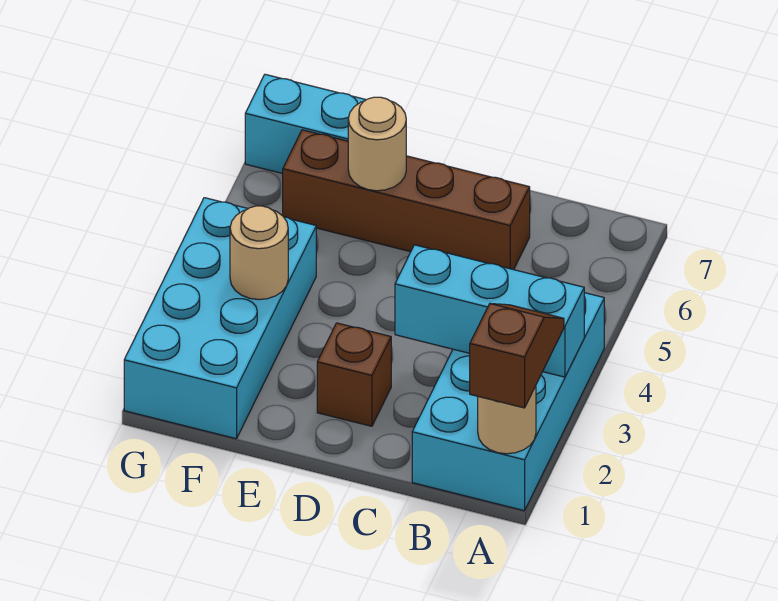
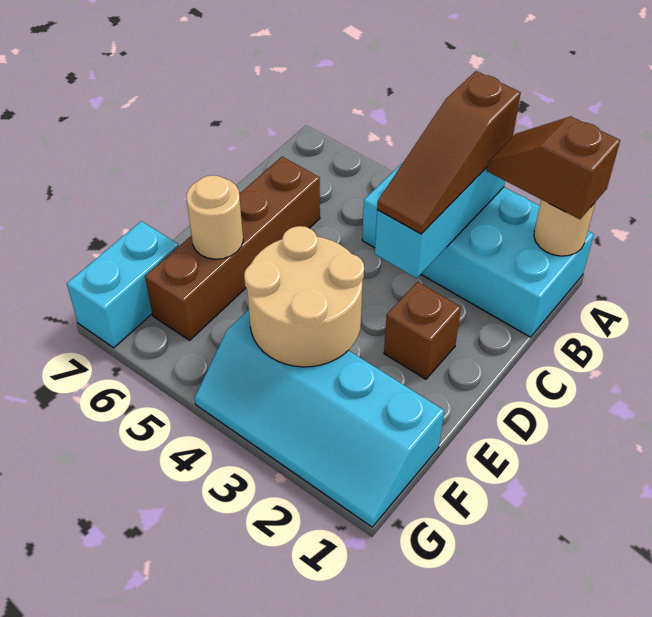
none -> brown 1x3 slope [377,71,521,234]
cyan 2x4 brick [124,198,316,439] -> cyan 2x4 slope [194,310,444,527]
tan 1x1 round brick [230,206,288,300] -> tan 2x2 round brick [244,226,364,367]

